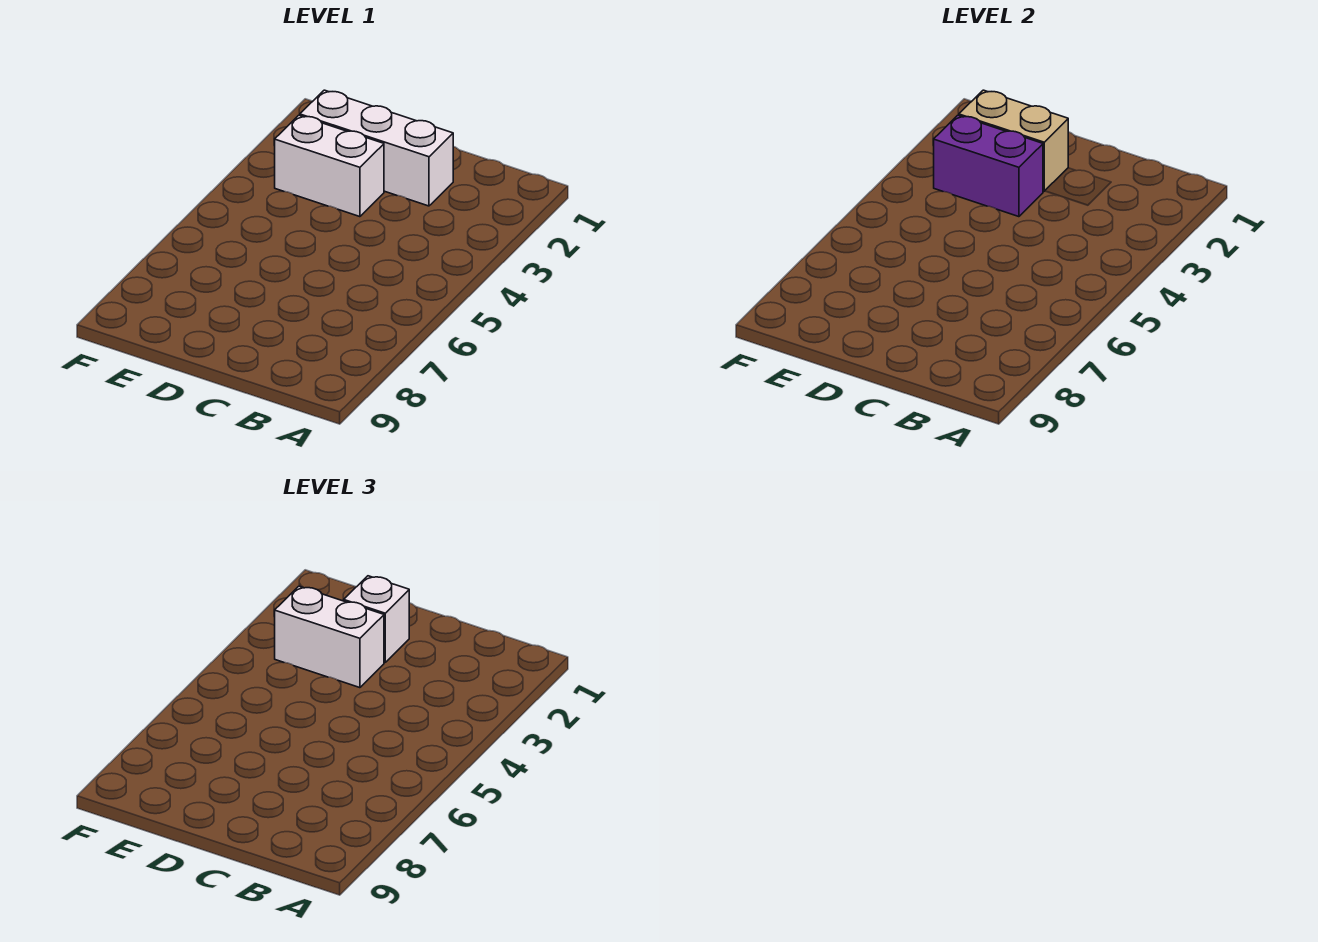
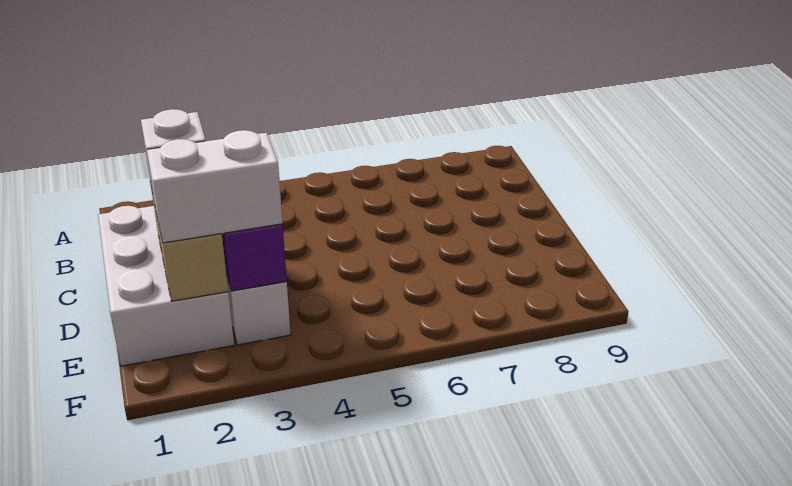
white 1x3 brick [300,90,453,206] -> white 2x3 brick [98,206,234,366]
white 1x2 brick [275,586,384,688] -> white 1x2 brick turned to [147,130,283,243]

